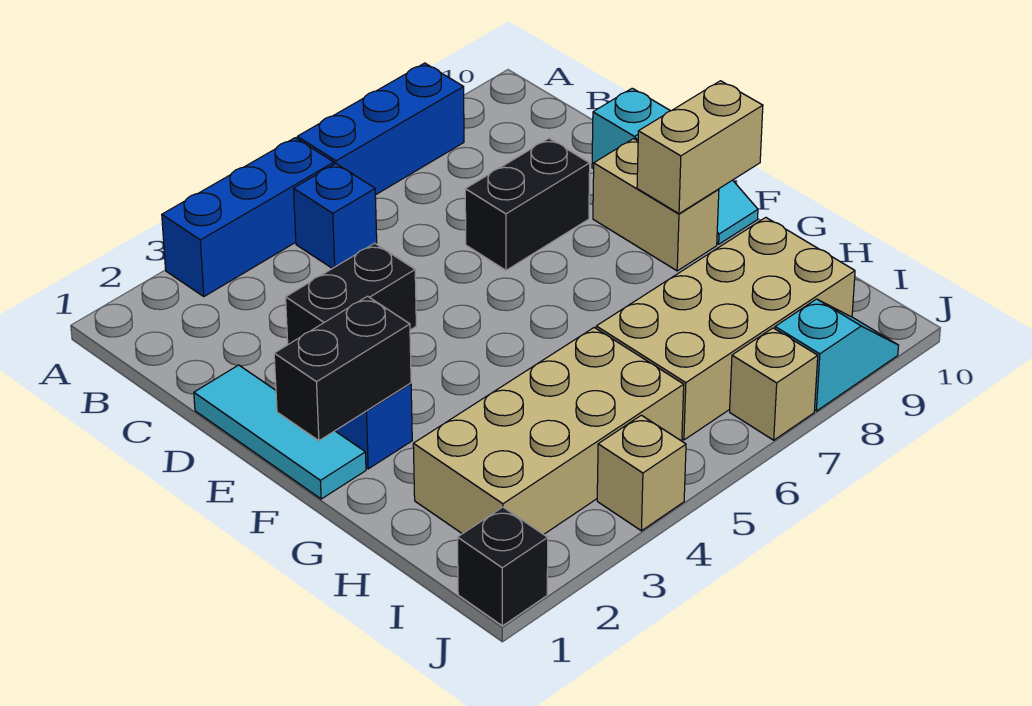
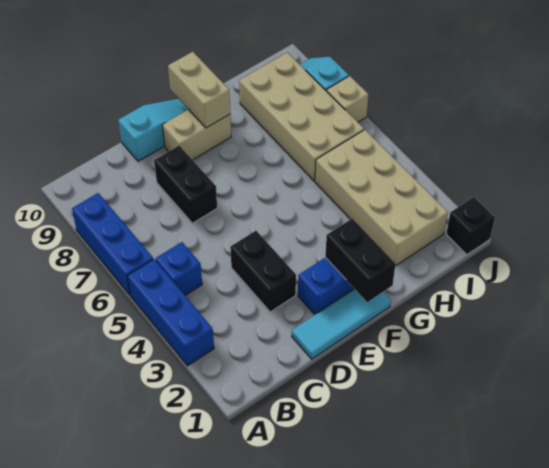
tan 1x1 brick [597,415,686,531] -> none

